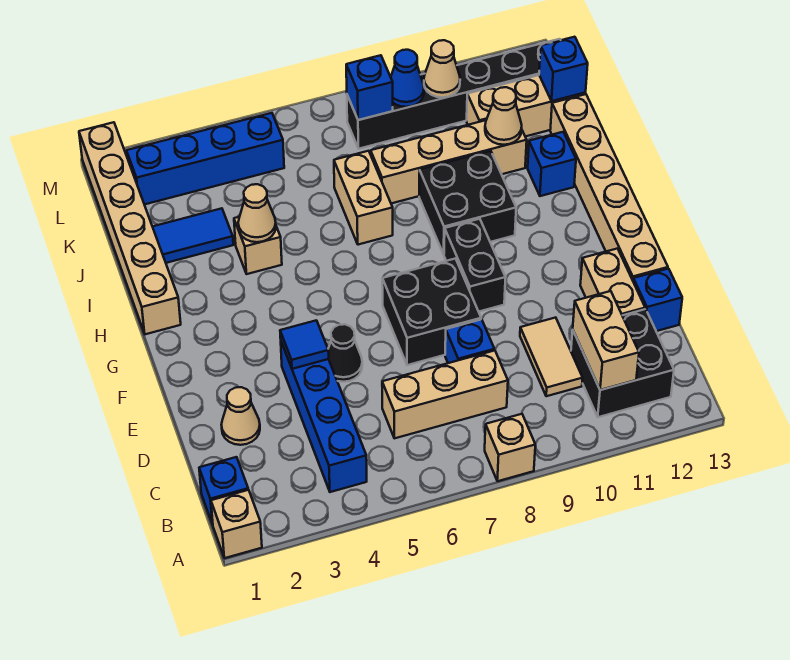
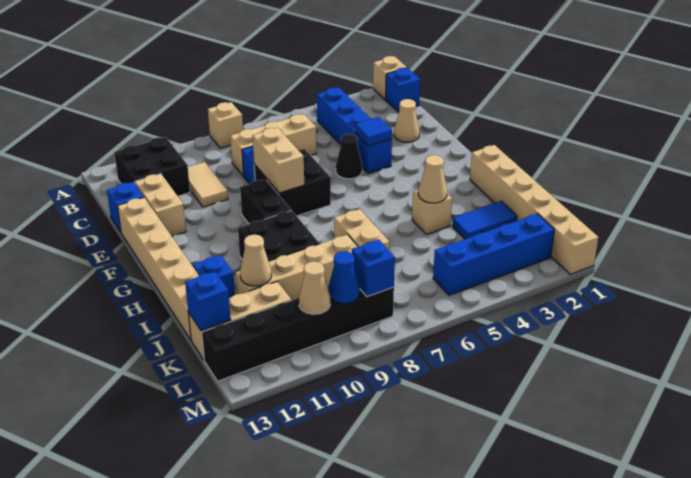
tan 1x2 brick [573,291,639,390] -> tan 1x2 brick moved to [253,128,304,193]

